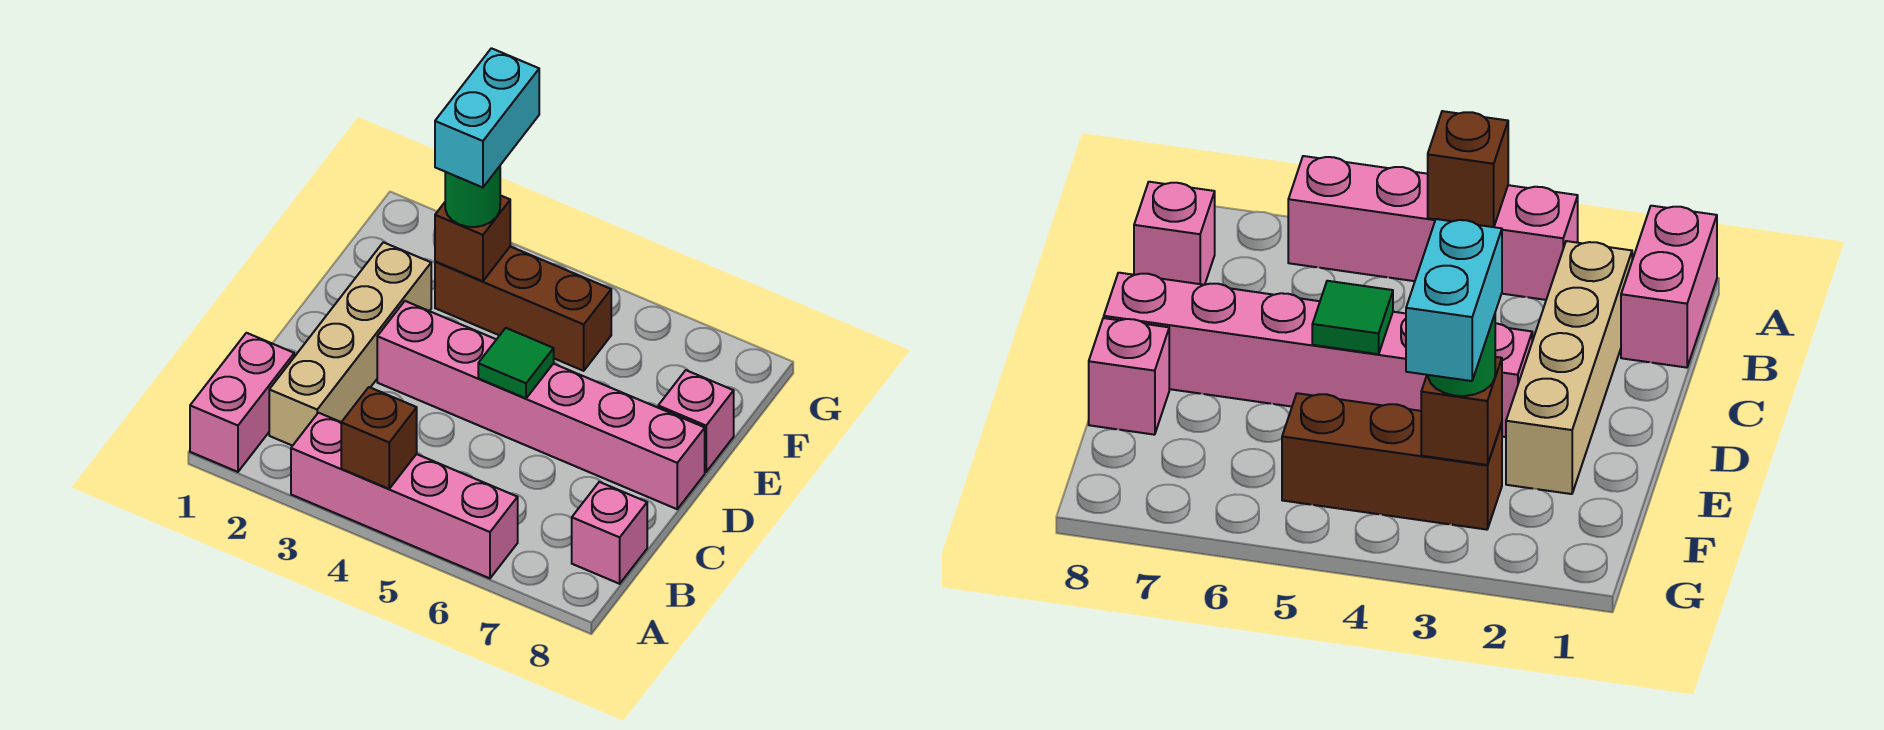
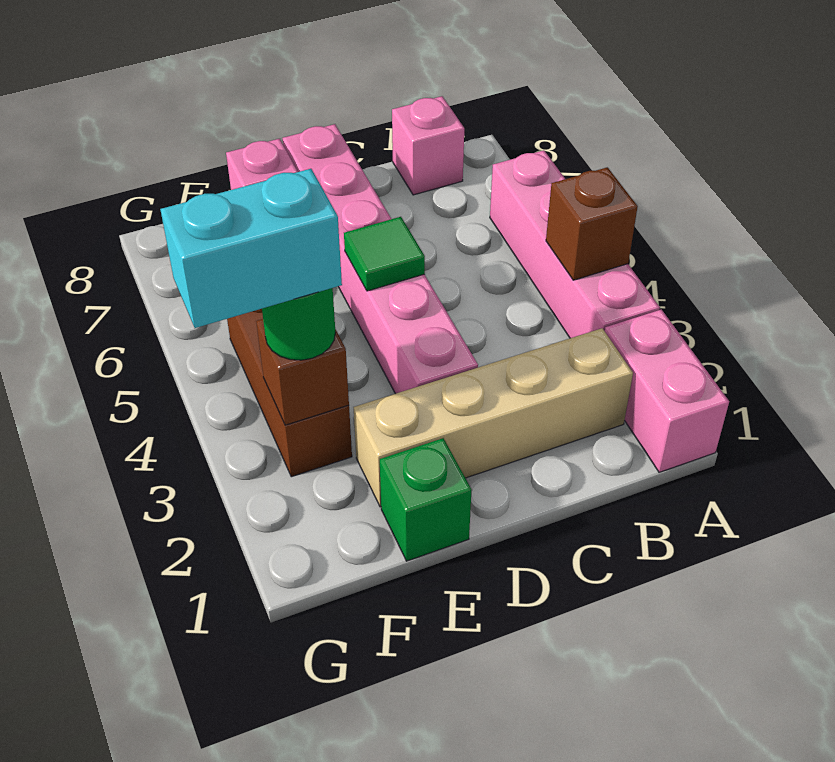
pink 1x2 brick [190,333,294,472] -> pink 1x2 brick turned to [605,309,729,472]
none -> green 1x1 brick [380,438,472,561]

